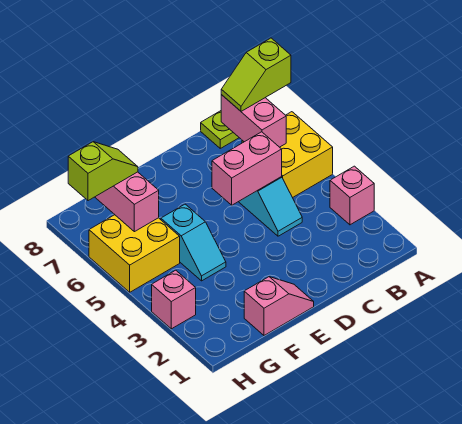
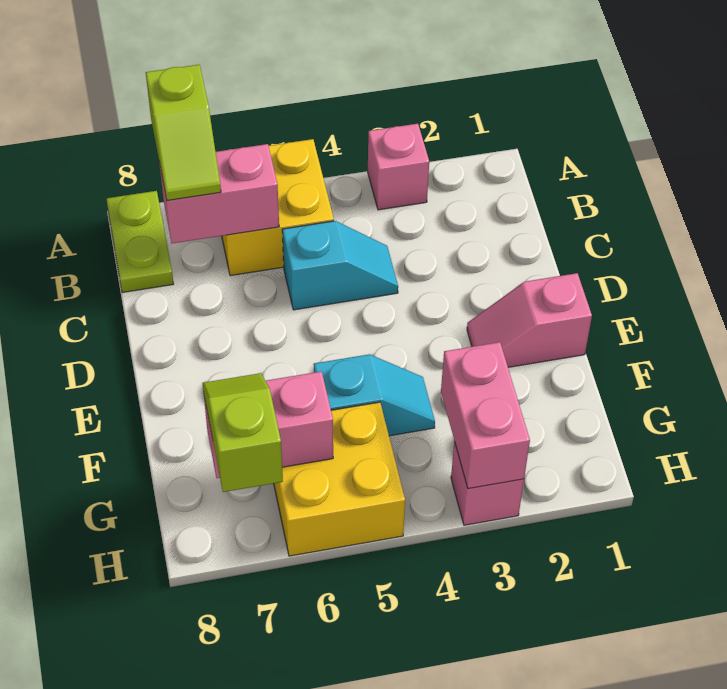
pink 1x2 brick [212,132,282,205] -> pink 1x2 brick moved to [441,342,530,489]
pink 1x2 slope [244,277,314,335] -> pink 1x2 slope turned to [467,273,592,367]

